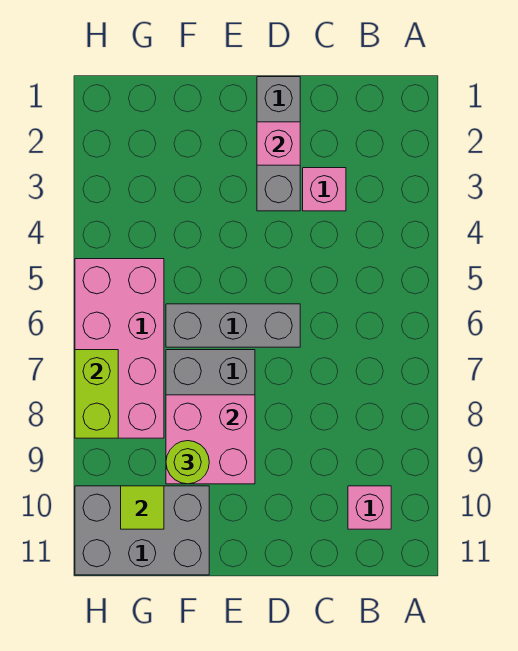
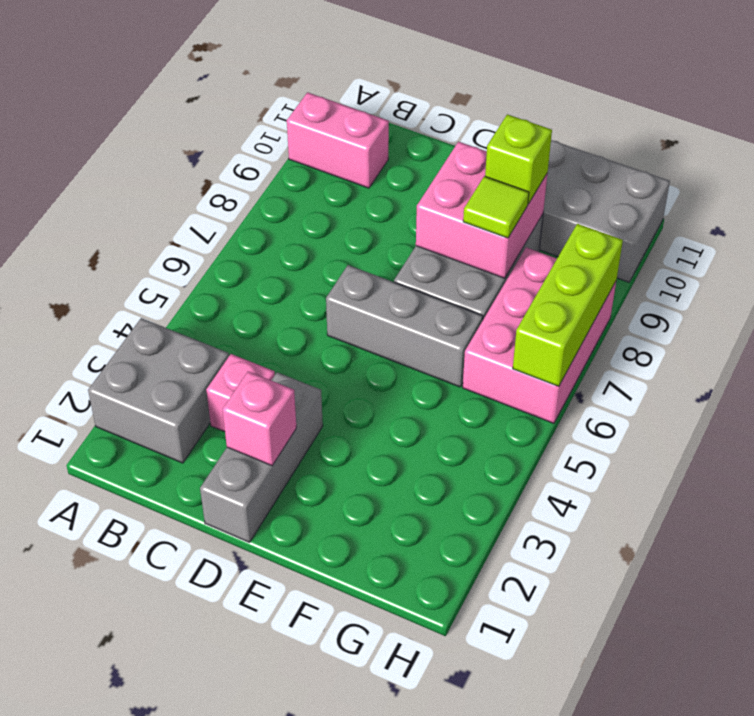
none -> grey 2x2 brick [88,318,229,463]
pink 1x1 brick [348,486,391,529] -> pink 1x2 brick [287,92,389,188]
lime 1x1 round brick [166,441,209,484] -> lime 1x1 brick [485,114,552,204]
pink 2x4 brick [75,259,164,438] -> pink 2x3 brick [463,247,616,423]
lime 1x1 tile [121,486,164,529] -> lime 1x1 tile moved to [463,176,529,238]
lime 1x2 brick [75,350,118,438] -> lime 1x3 brick [513,224,623,386]

